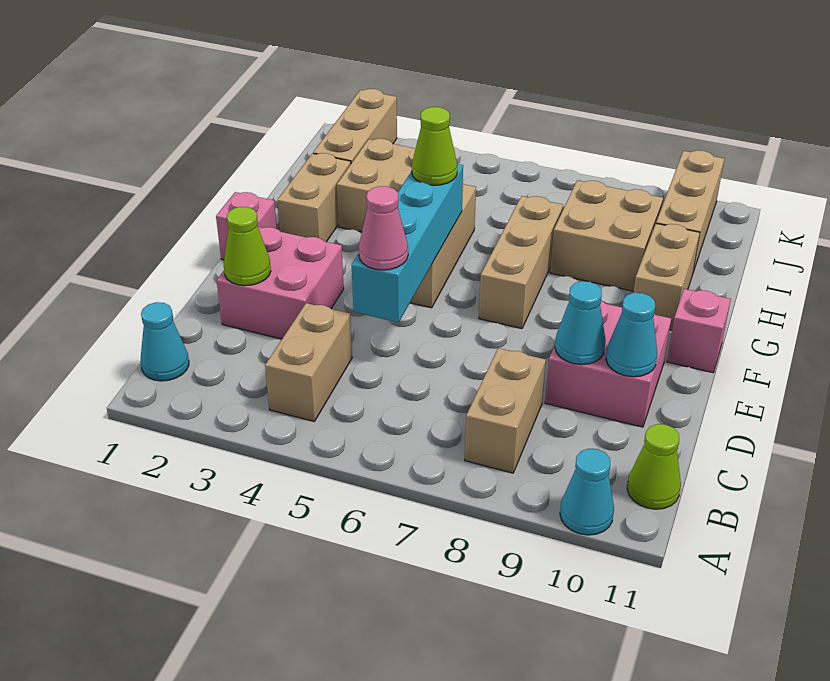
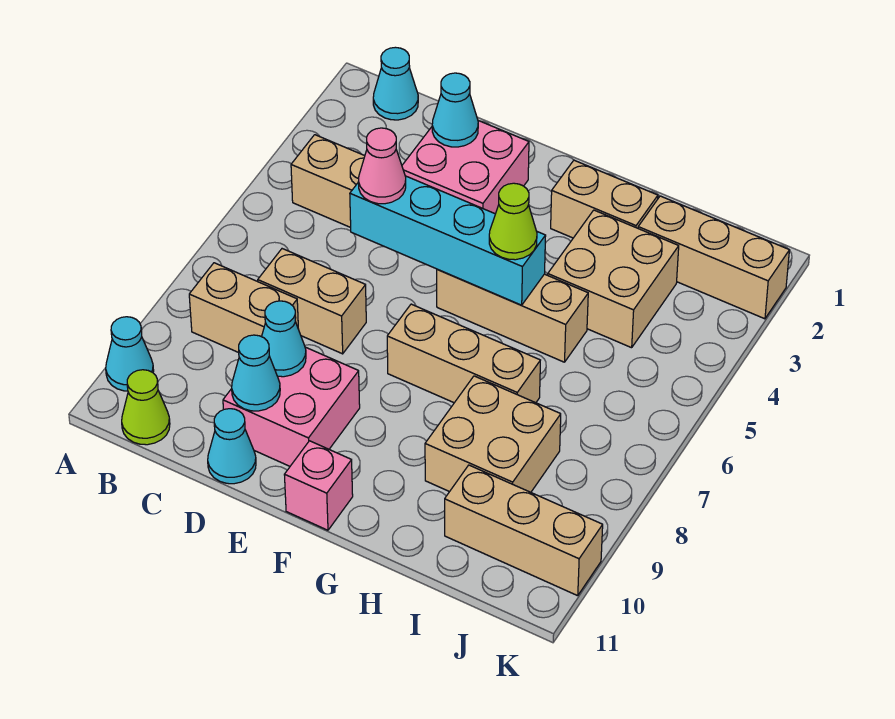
lime 1x1 cone [224,207,271,286] -> cyan 1x1 cone [432,73,478,147]
none -> cyan 1x1 cone [208,409,256,484]
pink 1x1 brick [216,192,277,260] -> none
tan 1x2 brick [633,224,700,330] -> tan 1x2 brick moved to [258,249,366,354]

